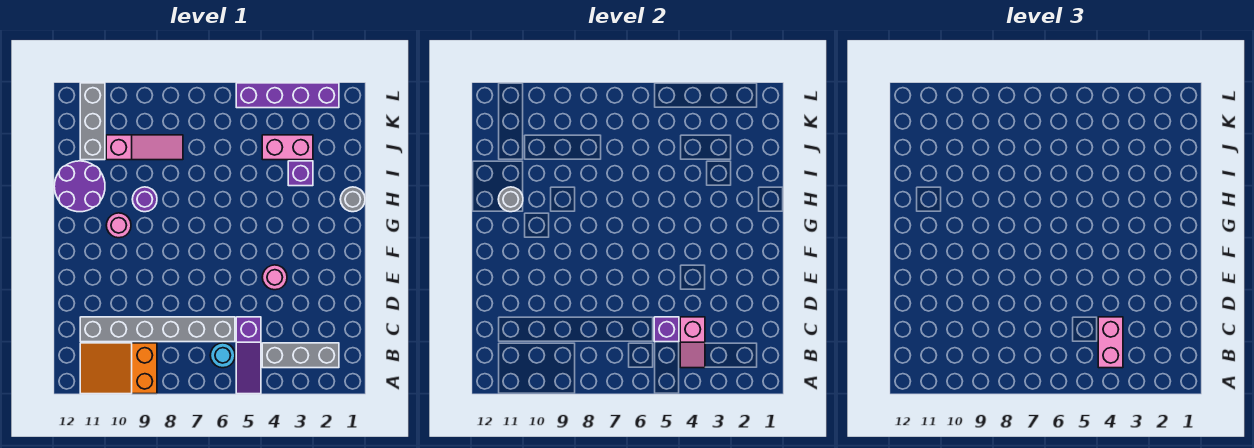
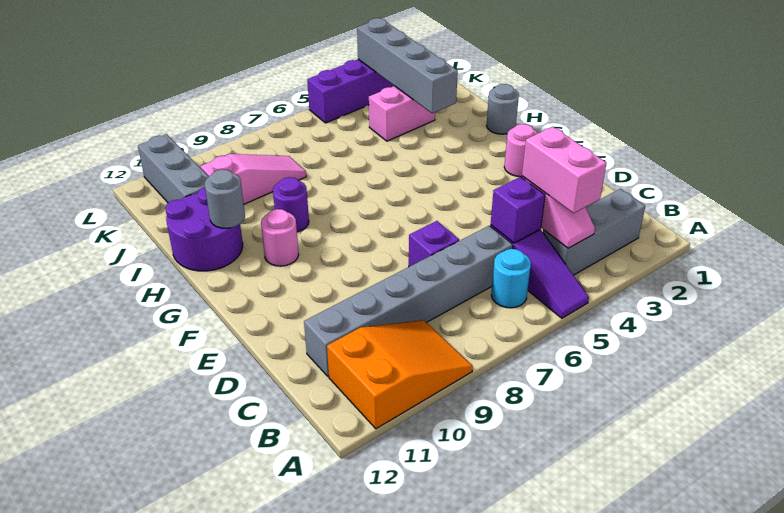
orange 2x3 slope [80,343,157,394] -> orange 2x3 slope turned to [327,320,473,429]
pink 1x1 round brick [262,265,287,290] -> pink 1x1 round brick moved to [504,124,538,177]
purple 1x1 brick [288,161,313,186] -> purple 1x1 brick moved to [409,221,459,267]
none -> grey 1x4 brick [357,18,458,113]

